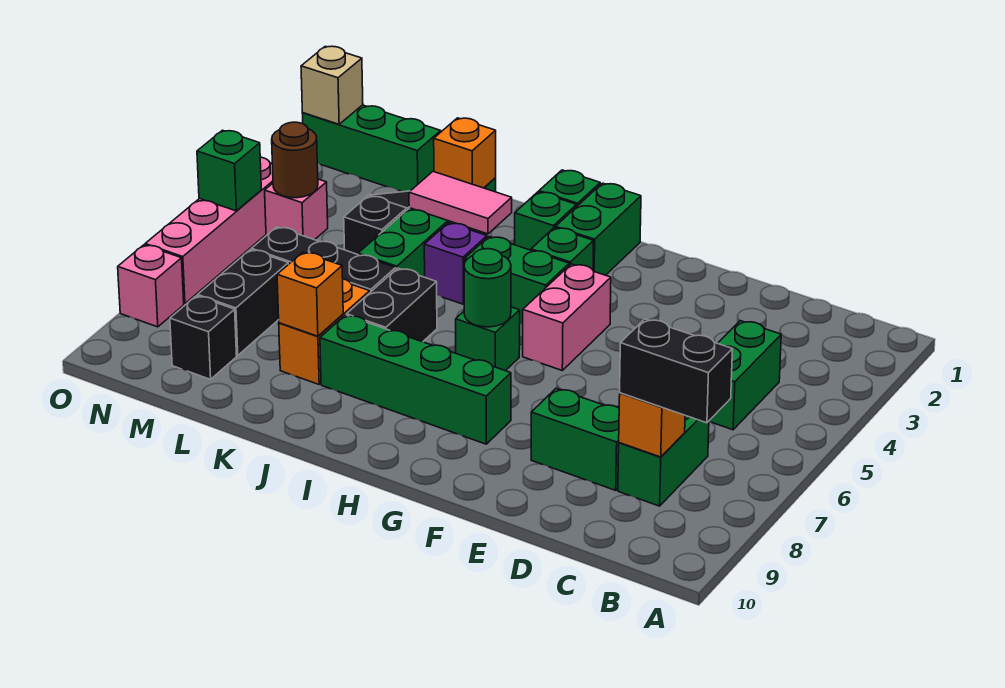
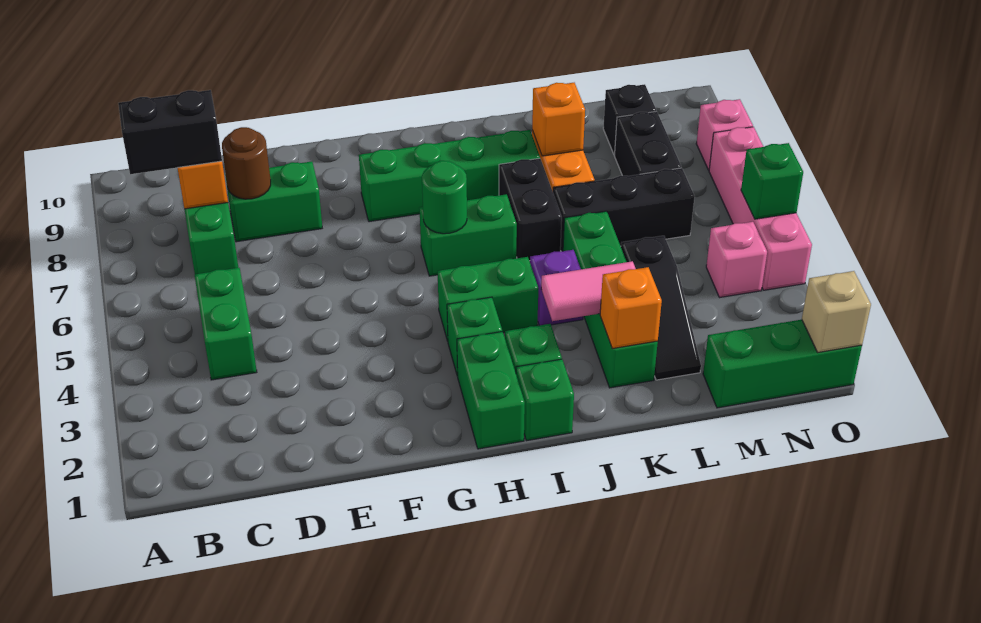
pink 1x2 brick [523,264,611,370] -> none
green 1x1 brick [456,307,520,371] -> green 1x2 brick [419,194,517,276]
brown 1x1 round brick [272,122,318,198] -> brown 1x1 round brick moved to [222,127,271,199]

